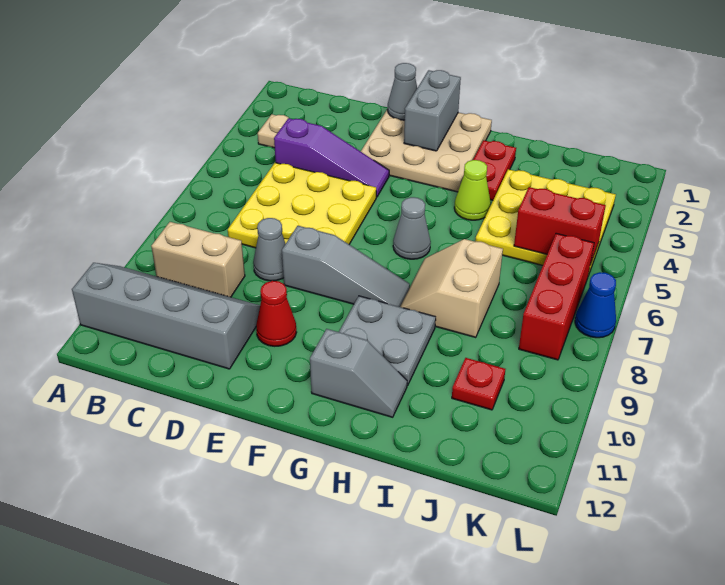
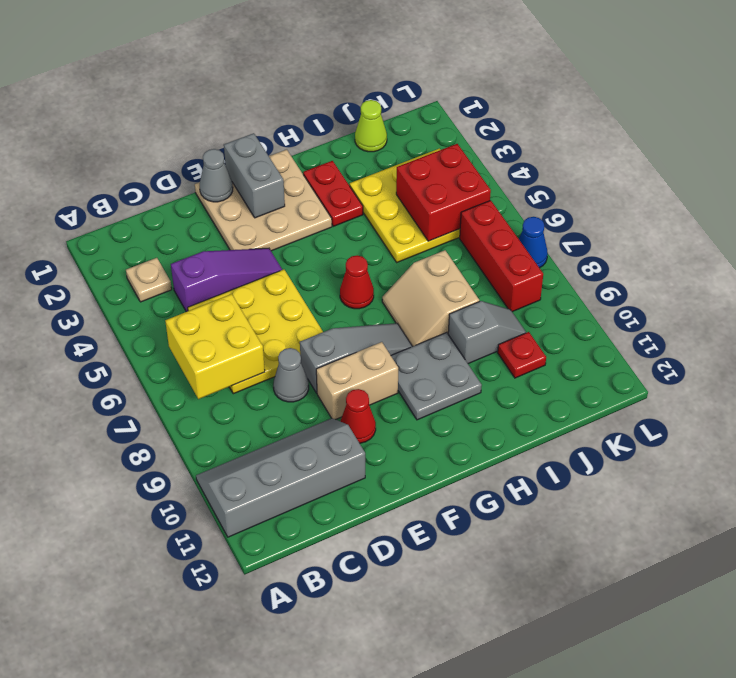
none -> yellow 2x2 brick [165,294,265,399]
tan 1x2 brick [151,222,245,297] -> tan 1x2 brick moved to [316,342,398,420]
grey 1x1 cone [393,197,431,259] -> red 1x1 cone [340,255,374,309]
grey 1x2 slope [310,329,407,417] -> grey 1x2 slope moved to [448,301,526,364]
lime 1x1 cone [454,160,491,220] -> lime 1x1 cone moved to [355,100,387,152]
red 1x2 brick [514,187,606,264] -> red 2x2 brick [396,144,491,241]

